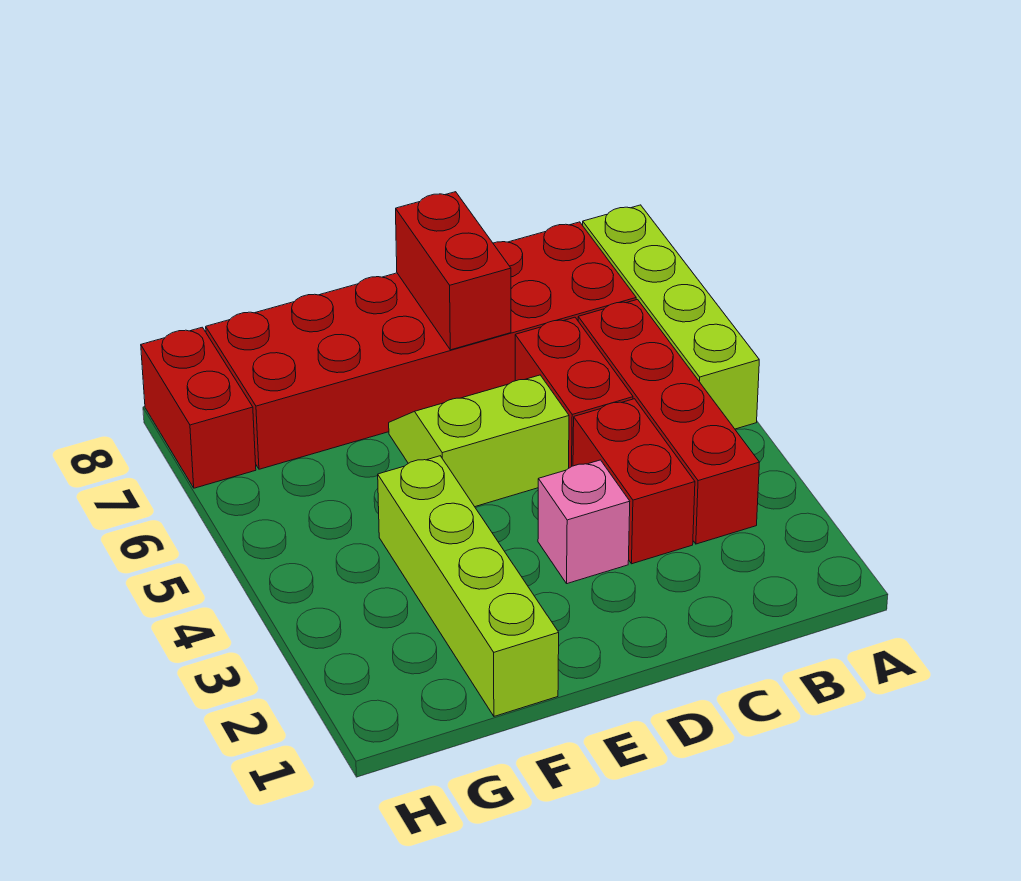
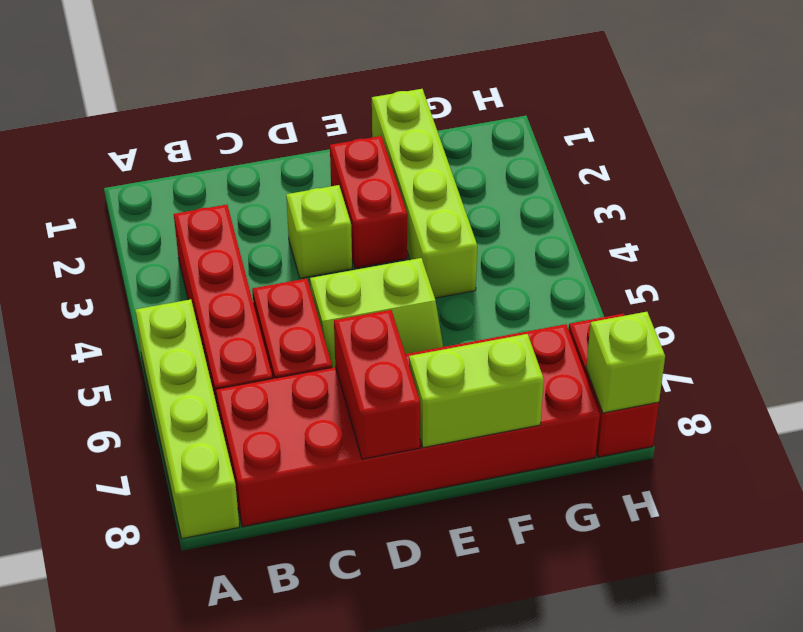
red 1x2 brick [573,399,695,564] -> red 1x2 brick moved to [330,136,407,268]
pink 1x1 brick [538,460,630,584] -> lime 1x1 brick [286,185,352,278]
none -> lime 1x2 brick [409,334,544,448]
none -> lime 1x1 brick [586,312,665,413]

